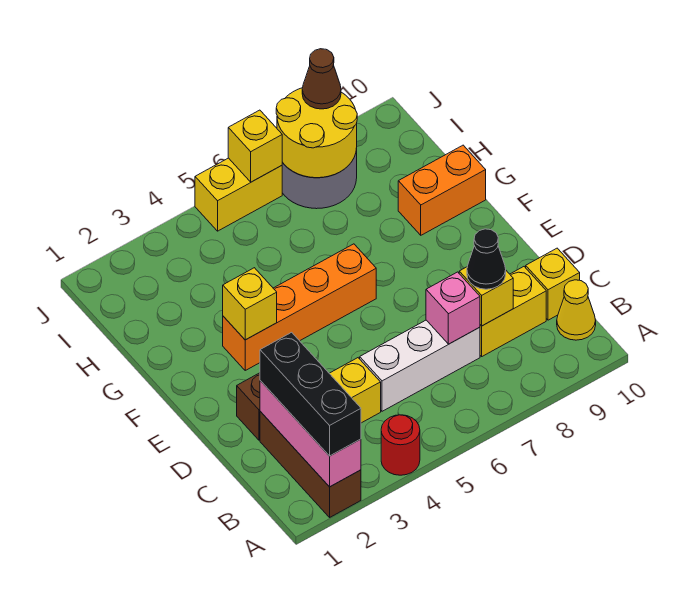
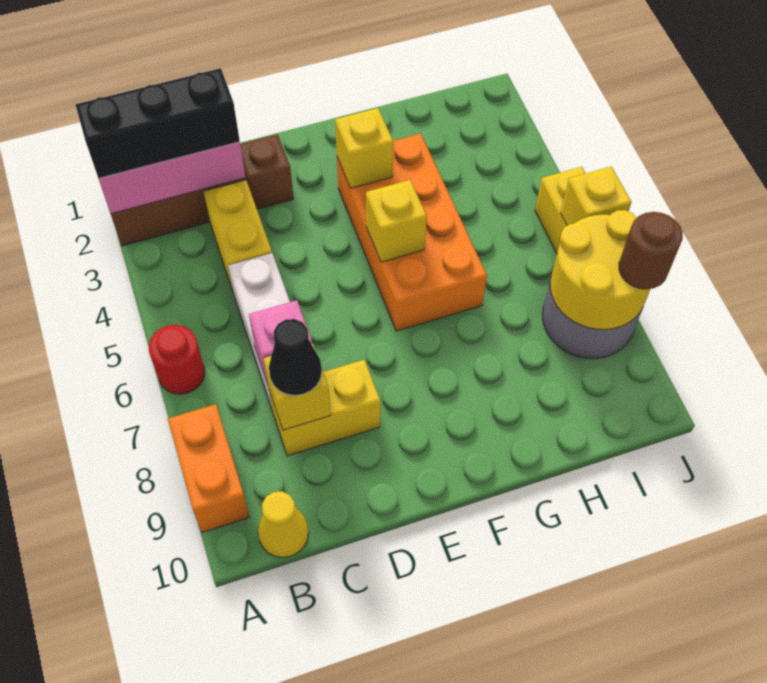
red 1x1 round brick [381,415,420,475] -> red 1x1 round brick moved to [149,325,205,394]
yellow 1x2 brick [480,267,546,356] -> yellow 1x2 brick turned to [269,360,380,456]
yellow 1x1 brick [526,248,580,320] -> yellow 1x1 brick moved to [366,180,427,262]
orange 1x4 brick [223,244,376,370] -> orange 2x4 brick [337,134,487,331]
orange 1x2 brick [398,145,486,235] -> orange 1x2 brick moved to [168,404,250,533]
brown 1x1 cone [302,49,341,109] -> brown 1x1 round brick [619,212,683,289]

